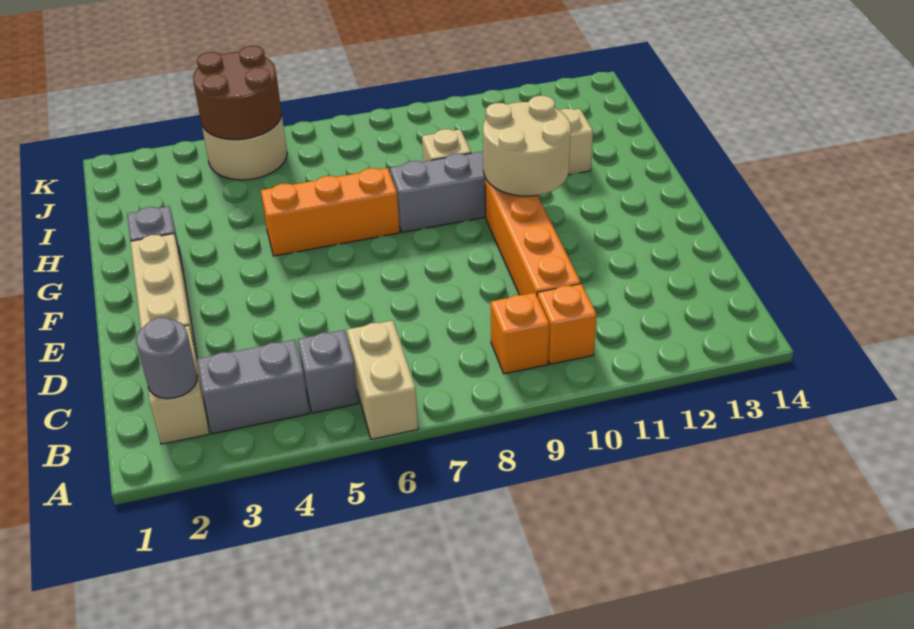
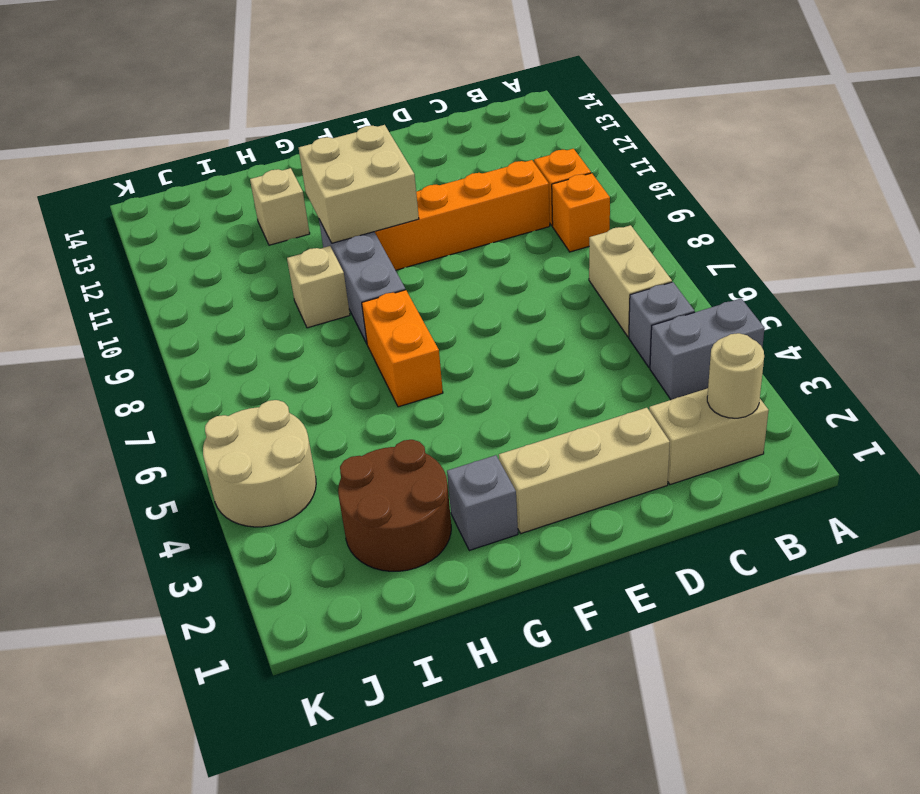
tan 1x2 brick [347,321,418,439] -> tan 1x2 brick turned to [589,225,672,337]
grey 1x1 round brick [136,318,197,399] -> tan 1x1 round brick [707,333,764,418]
grey 1x2 brick [197,340,309,434] -> grey 1x2 brick turned to [650,299,765,400]
tan 2x2 round brick [483,96,571,196] -> tan 2x2 brick [299,125,419,243]
orange 1x3 brick [261,168,400,256] -> orange 1x2 brick [362,290,443,407]
brown 2x2 round brick [193,46,282,140] -> brown 2x2 round brick moved to [338,440,451,571]

